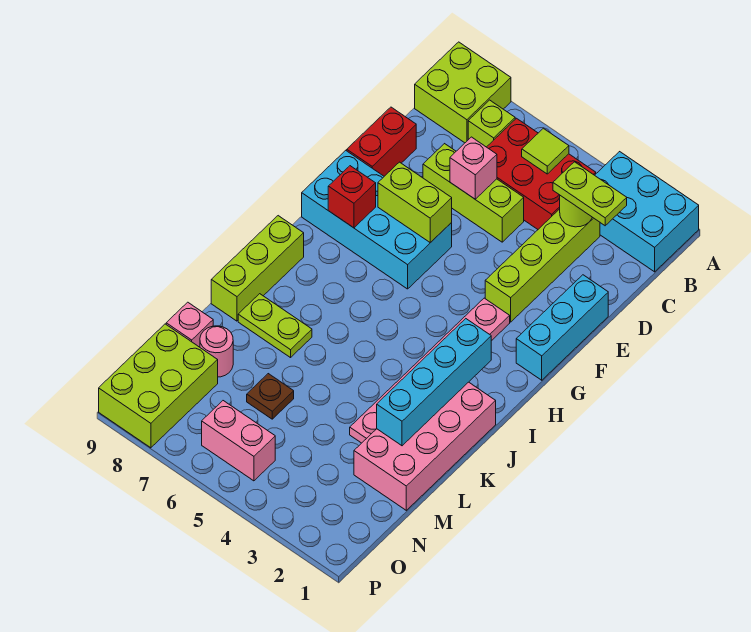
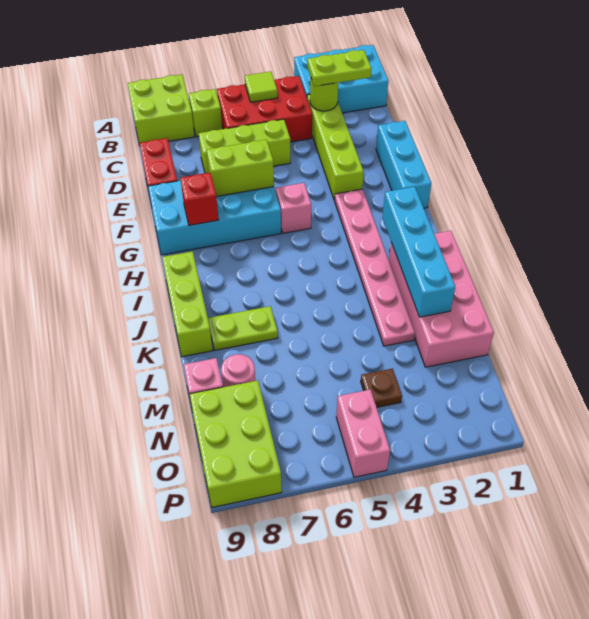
pink 1x1 brick [450,137,497,199] -> pink 1x1 brick moved to [276,183,311,233]
brown 1x1 plate [247,374,294,419] -> brown 1x1 plate moved to [361,368,402,407]
pink 1x2 brick [202,401,275,481] -> pink 1x2 brick turned to [336,390,390,477]

